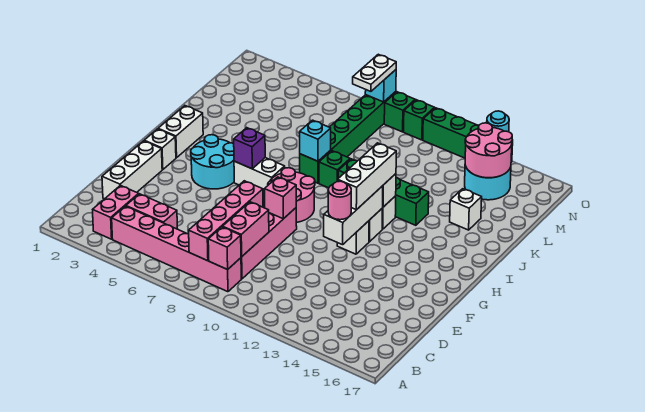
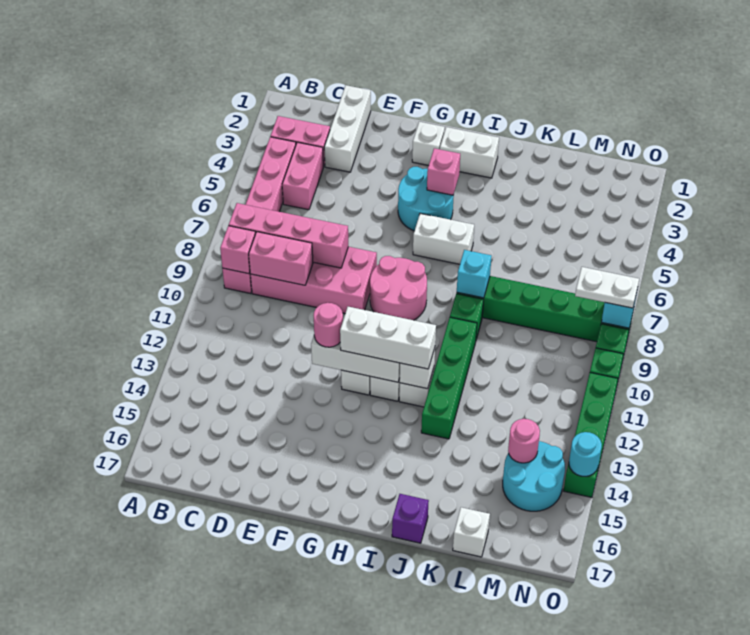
white 1x3 brick [102,141,162,199] -> white 1x3 brick turned to [324,85,371,172]
pink 1x1 brick [264,177,296,219] -> pink 1x1 brick moved to [427,148,460,195]
white 1x2 brick [234,158,285,193] -> white 1x2 brick turned to [413,213,474,264]
purple 1x1 brick [234,128,265,169] -> purple 1x1 brick moved to [392,494,429,543]
white 1x1 brick [450,189,482,230] -> white 1x1 brick moved to [453,507,490,557]
pink 2x2 round brick [465,123,512,178] -> pink 1x1 round brick [508,419,540,463]

